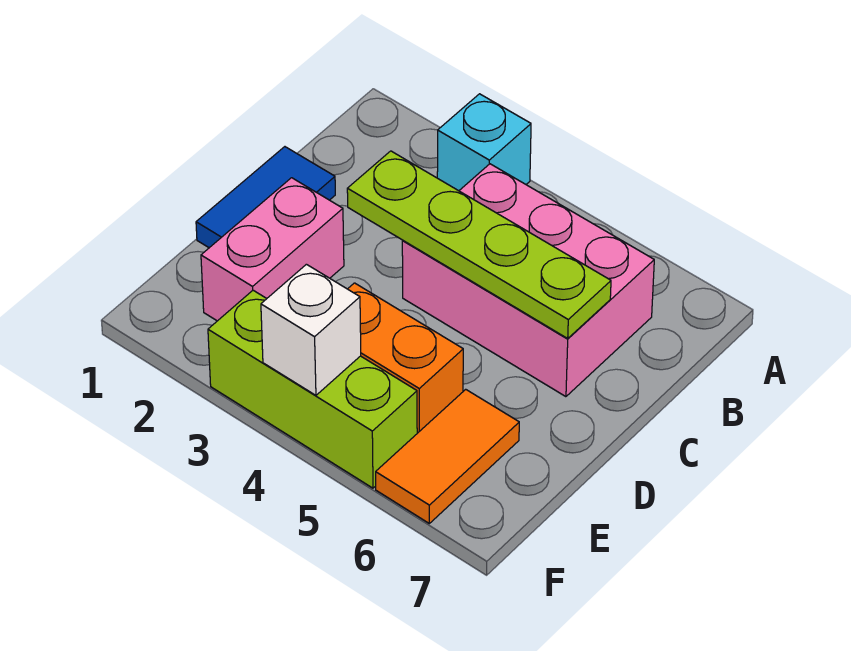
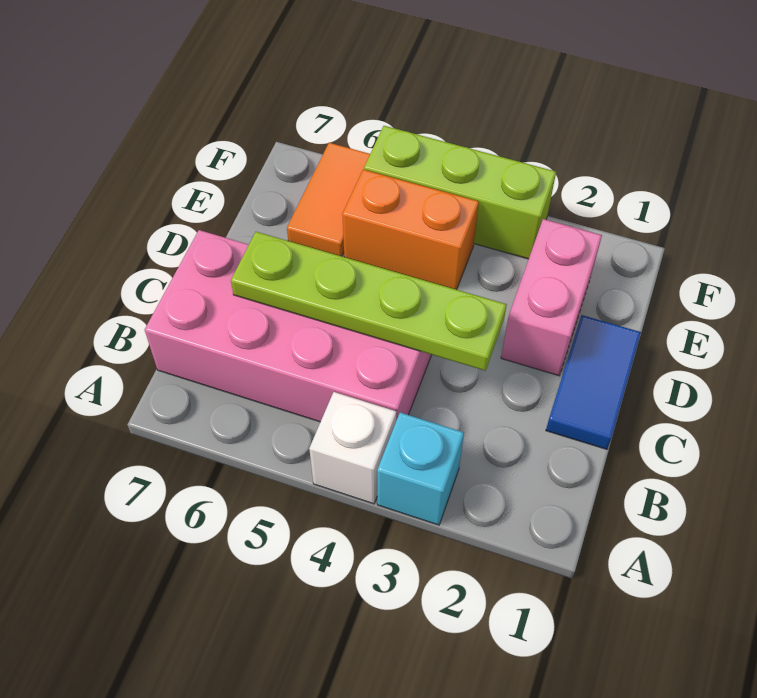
pink 2x3 brick [402,164,654,397] -> pink 2x4 brick [145,230,431,422]
white 1x1 brick [261,264,361,395] -> white 1x1 brick moved to [309,392,396,504]

